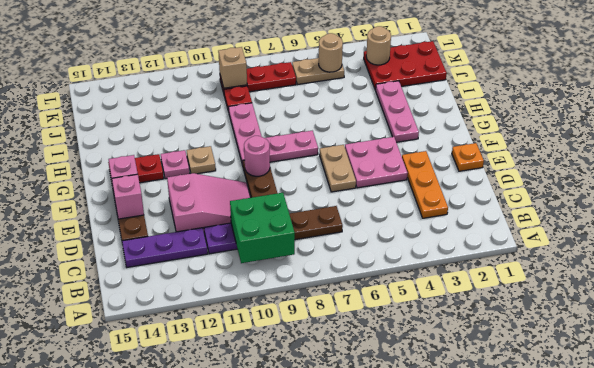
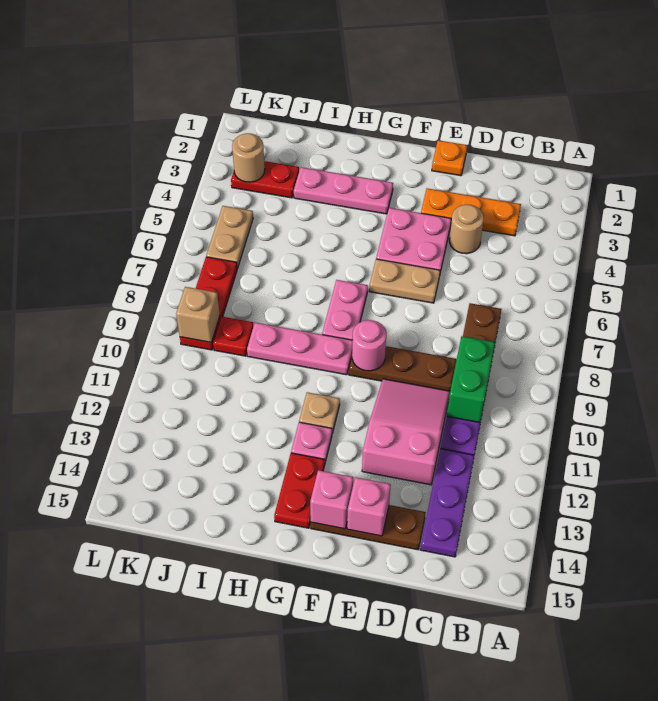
green 2x2 brick [230,193,295,263] -> green 1x2 brick [447,336,495,423]
red 2x3 plate [364,41,447,90] -> red 1x2 plate [231,161,299,198]
tan 1x1 round brick [319,33,343,72] -> tan 1x1 round brick moved to [449,205,484,254]

